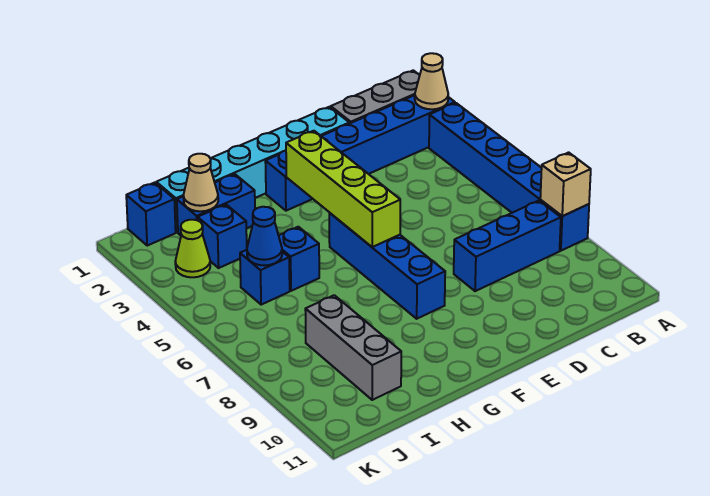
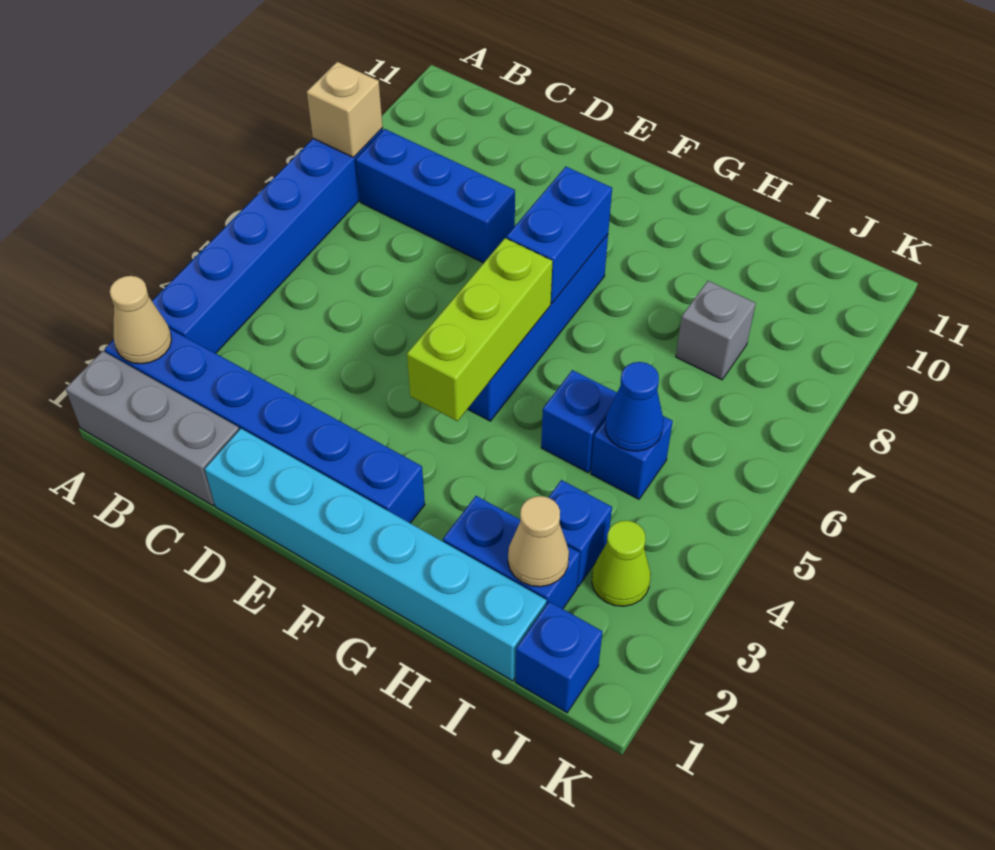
lime 1x4 brick [286,131,400,247] -> lime 1x3 brick [407,238,553,421]
none -> blue 1x2 brick [507,167,612,303]
grey 1x3 brick [305,295,401,400] -> grey 1x1 brick [676,281,756,380]

